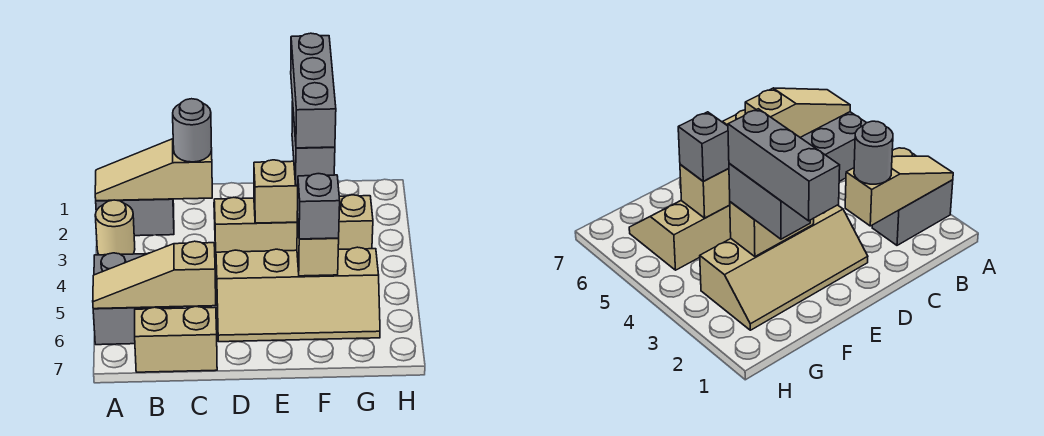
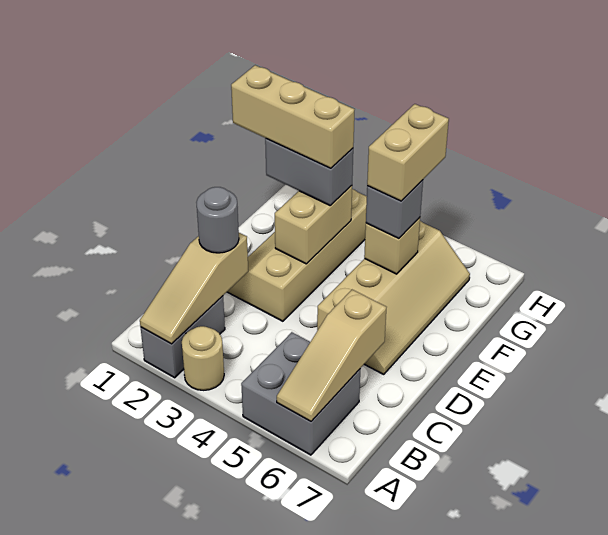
tan 1x2 brick [135,306,217,372] -> tan 1x2 brick moved to [367,104,449,201]
grey 1x3 brick [291,33,336,148] -> tan 1x3 brick [231,65,355,168]

